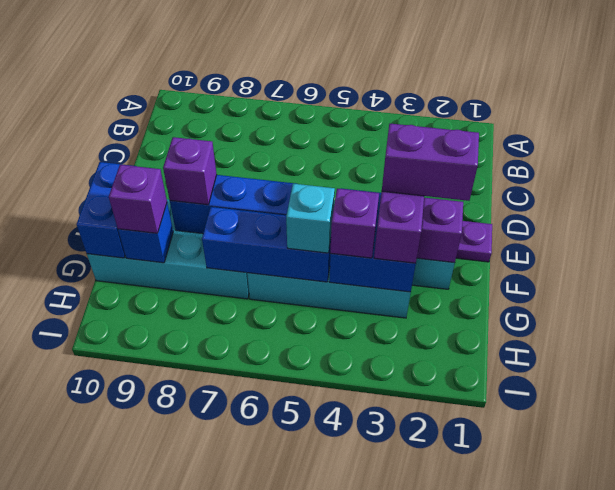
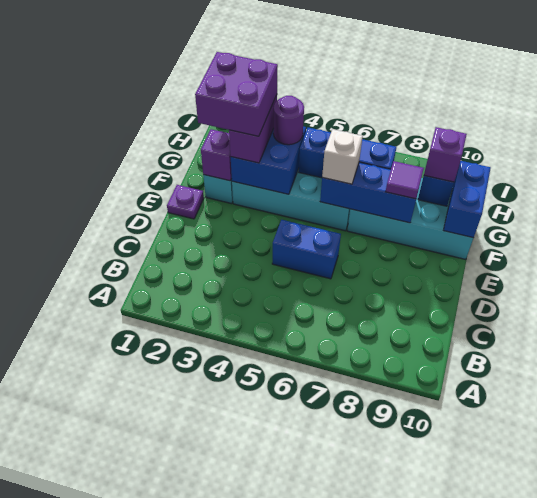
none -> blue 1x2 brick [272,220,341,279]
purple 1x2 brick [382,124,479,201] -> purple 2x2 brick [195,52,278,136]
none -> white 1x1 brick [322,129,363,184]
purple 1x1 brick [163,137,217,205] -> purple 1x1 tile [386,161,424,199]
purple 1x1 brick [330,188,379,258] -> purple 1x1 round brick [273,96,304,145]
cyan 1x1 brick [286,184,335,253] -> none

